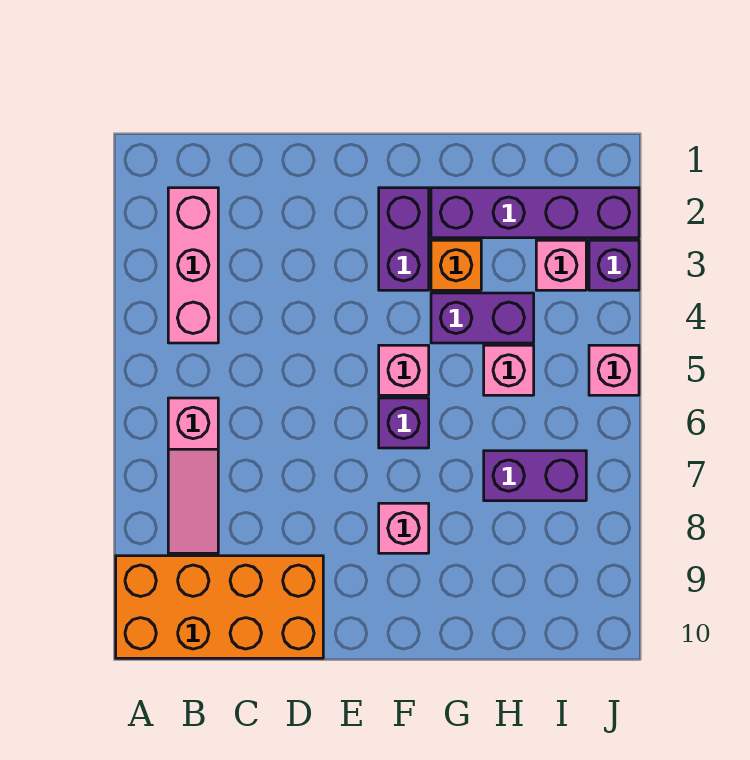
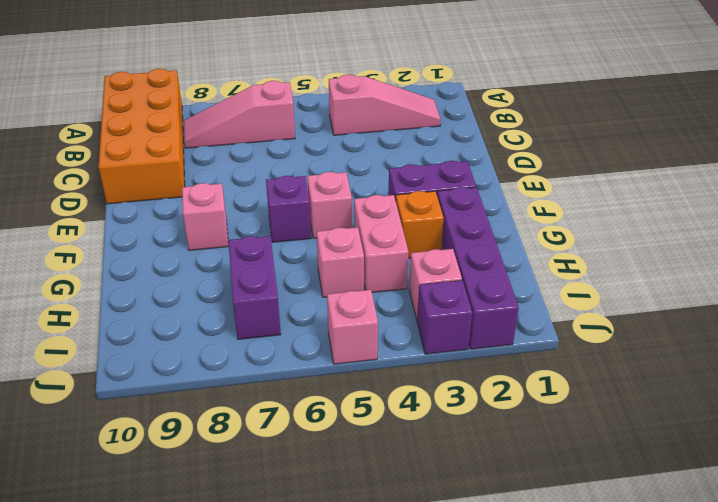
pink 1x3 brick [168,188,218,343] -> pink 1x3 slope [329,75,441,135]
purple 1x2 brick [431,293,534,343] -> pink 1x2 brick [354,195,409,292]

